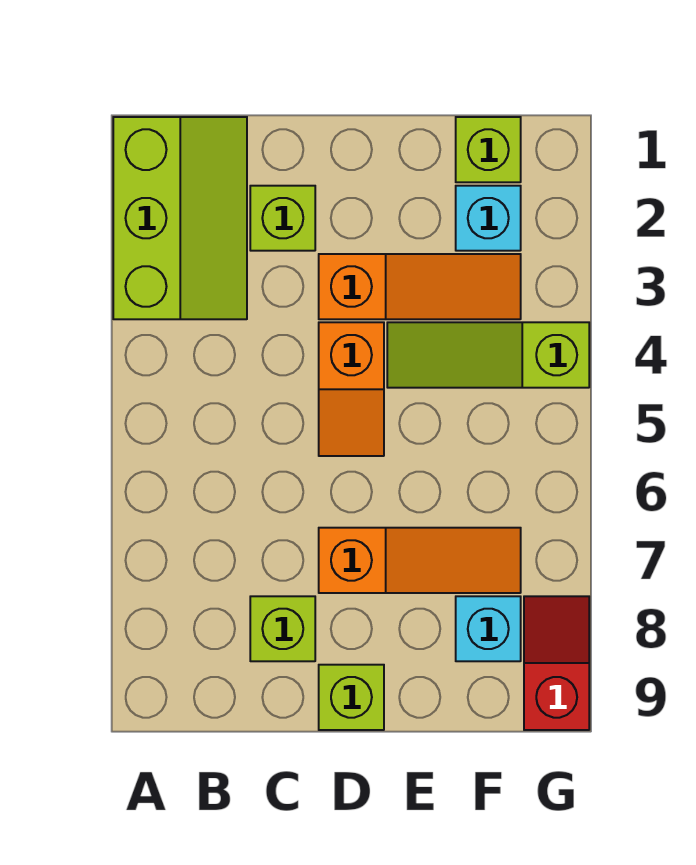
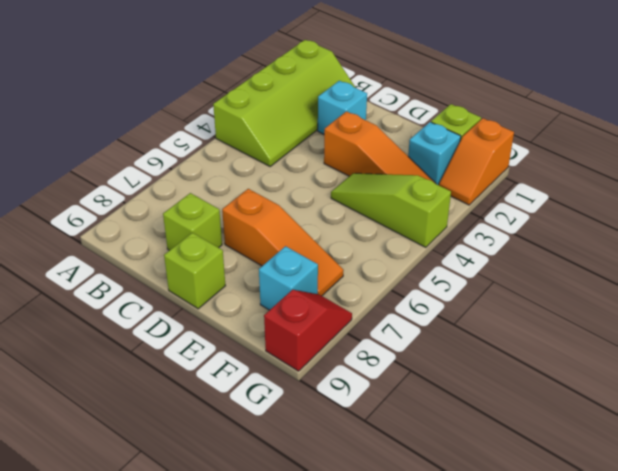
lime 2x3 slope [113,117,247,319] -> lime 2x4 slope [213,40,356,166]
lime 1x1 brick [250,186,315,251] -> cyan 1x1 brick [318,81,367,134]
orange 1x2 slope [319,322,384,456] -> orange 1x2 slope moved to [439,118,514,205]

